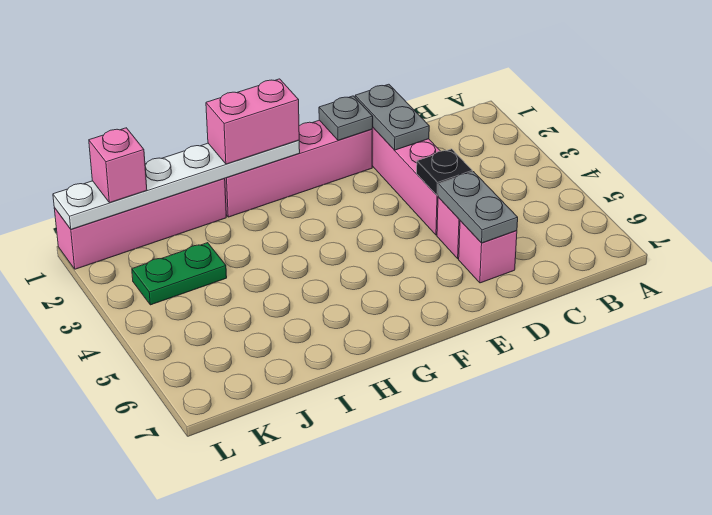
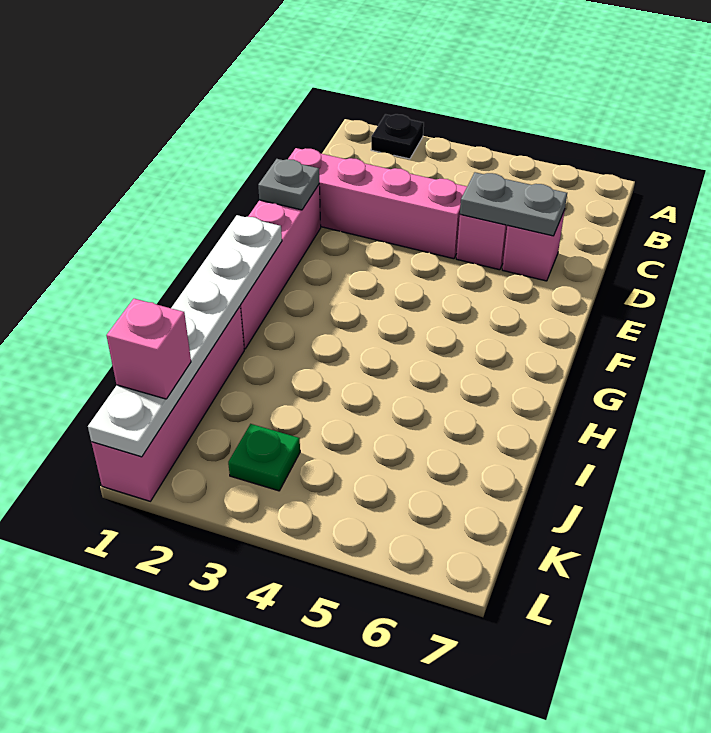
grey 1x2 plate [355,84,429,150] -> none
black 1x1 plate [417,149,472,195] -> black 1x1 plate moved to [371,114,424,159]
pink 1x2 brick [206,79,299,164] -> none
green 1x2 plate [132,243,227,305] -> green 1x1 plate [228,424,300,491]

